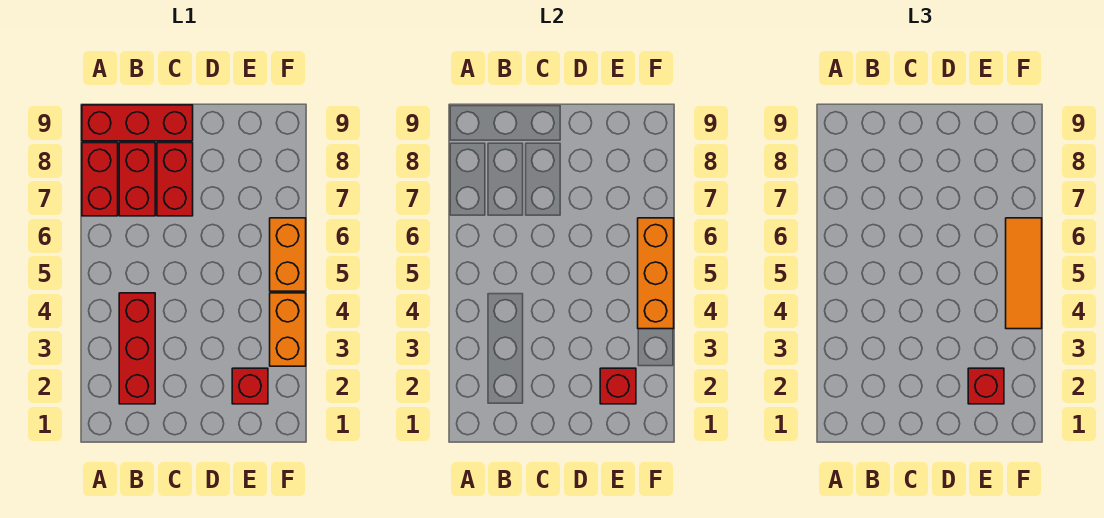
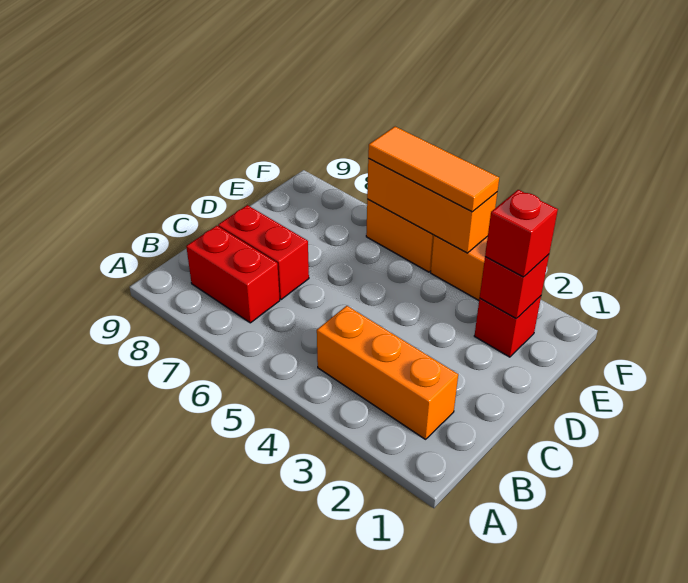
red 1x2 brick [82,143,118,216] -> none
red 1x3 brick [82,105,193,141] -> none
red 1x3 brick [119,293,155,404] -> orange 1x3 brick [317,306,458,439]

